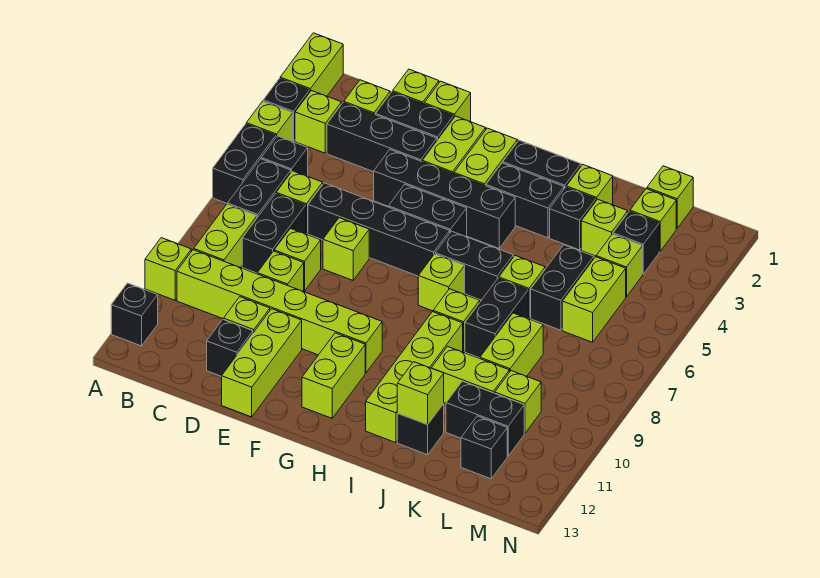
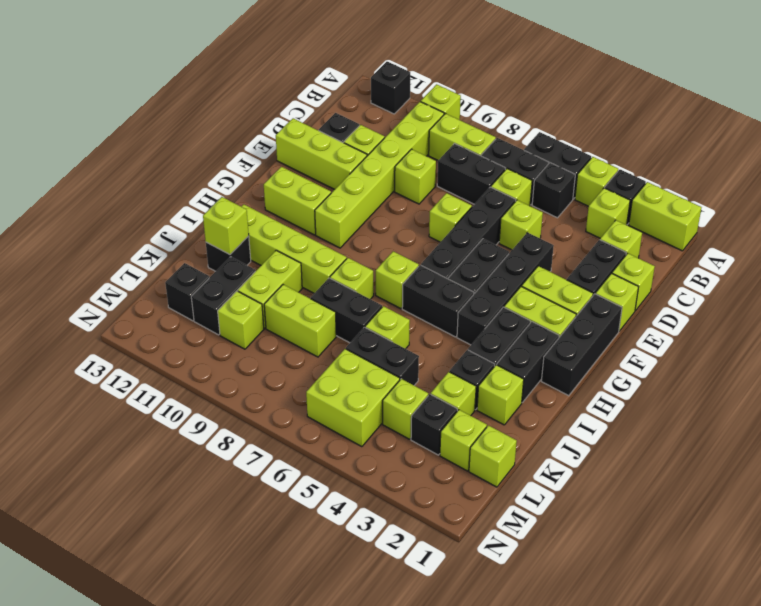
black 1x3 brick [327,103,437,172] -> black 1x3 brick moved to [541,294,622,396]
lime 1x1 brick [274,228,321,291] -> lime 1x1 brick moved to [499,200,543,250]
black 1x2 brick [435,231,513,300] -> black 1x2 brick turned to [402,265,474,337]
lime 1x2 brick [562,257,626,342] -> lime 2x2 brick [306,349,400,447]

